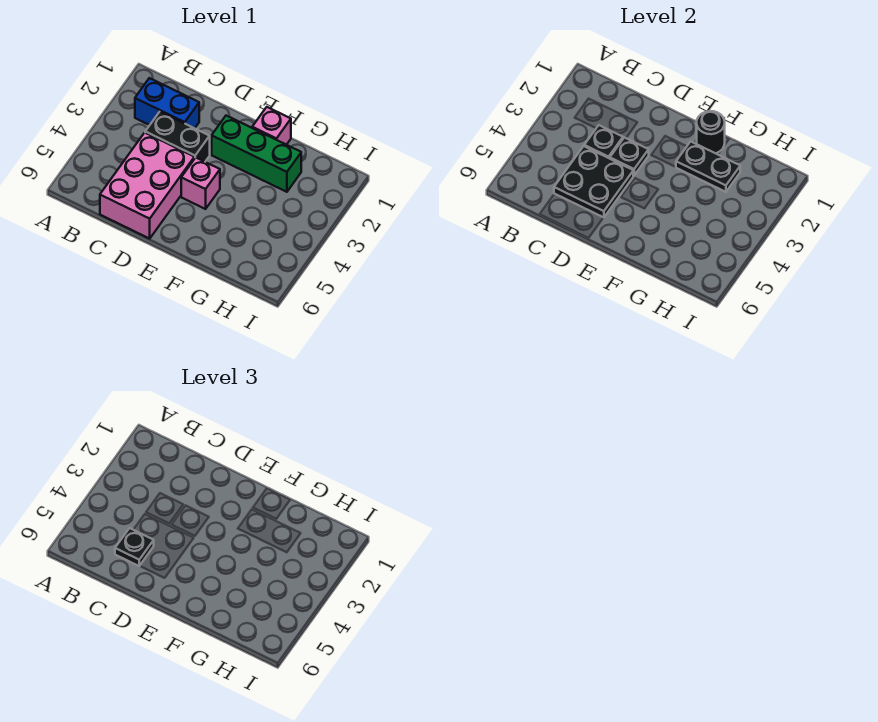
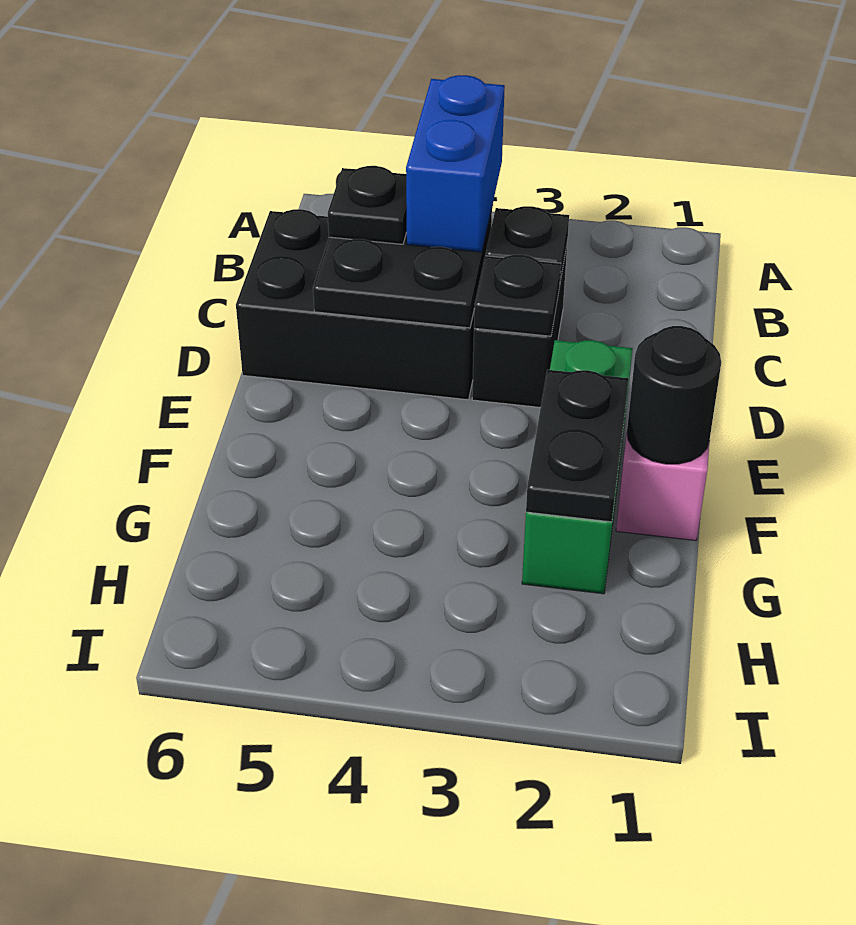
blue 1x2 brick [135,78,199,128] -> blue 1x2 brick moved to [406,75,505,252]
pink 2x3 brick [100,133,194,239] -> black 2x3 brick [236,209,475,400]
pink 1x1 brick [181,158,220,209] -> none

